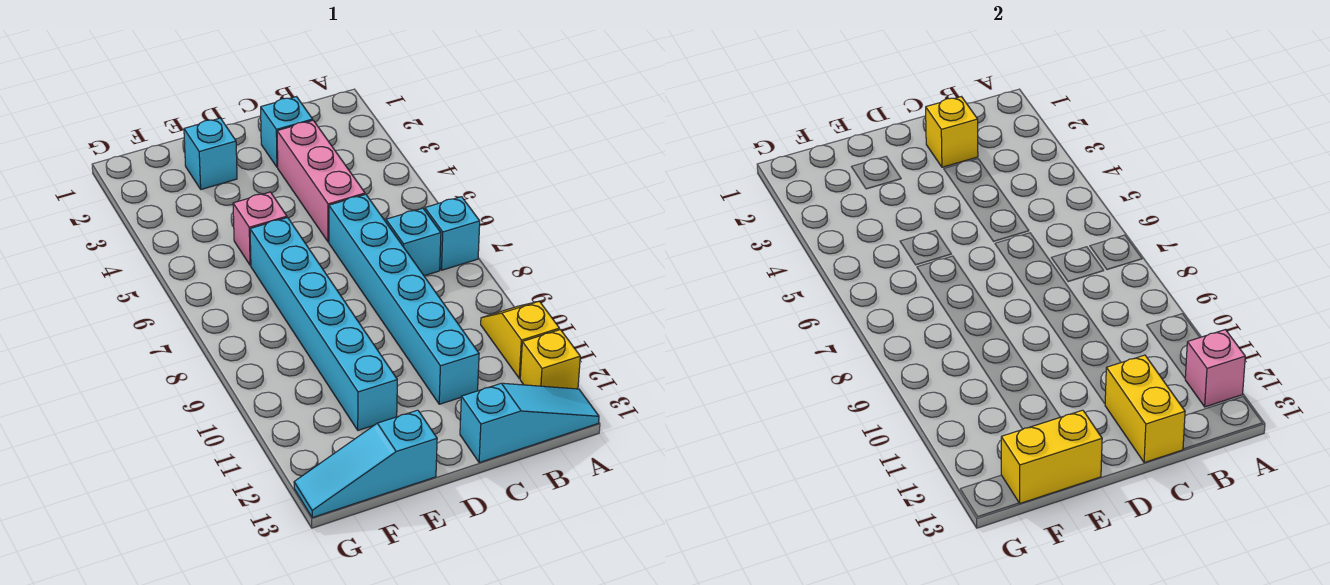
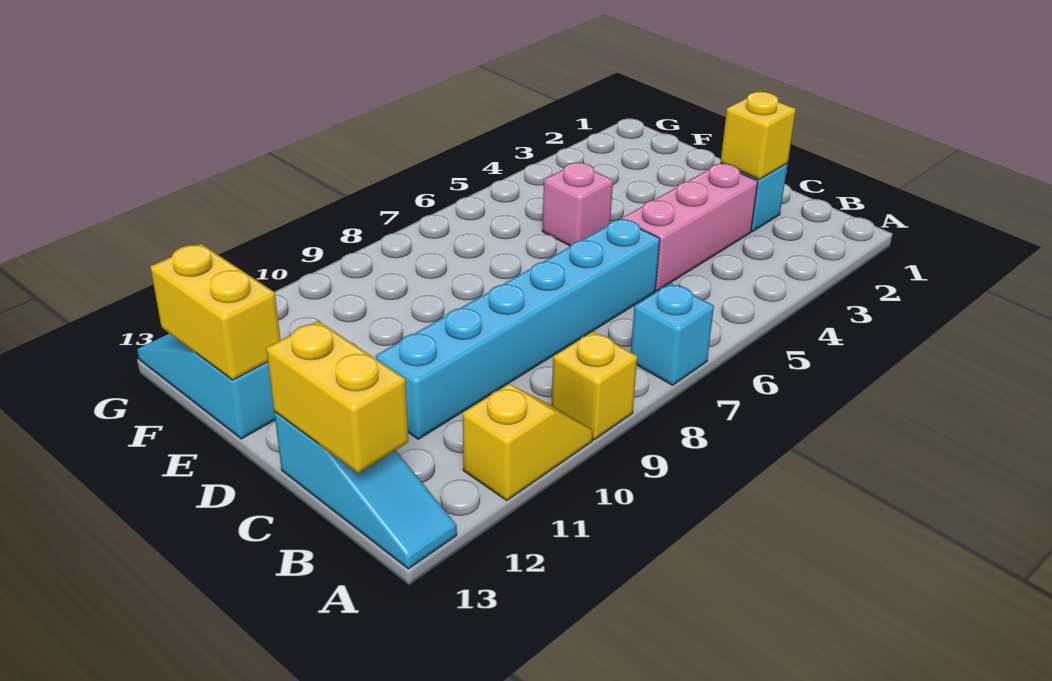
yellow 1x1 brick [520,330,580,389] -> yellow 1x1 brick moved to [551,331,637,440]
pink 1x1 brick [1185,330,1245,407] -> none
cyan 1x1 brick [386,208,441,276] -> none
yellow 1x2 brick [1105,355,1185,463] -> yellow 1x2 brick turned to [266,321,408,473]
cyan 1x1 brick [184,118,237,189] -> none
cyan 1x6 brick [250,218,397,430] -> none

